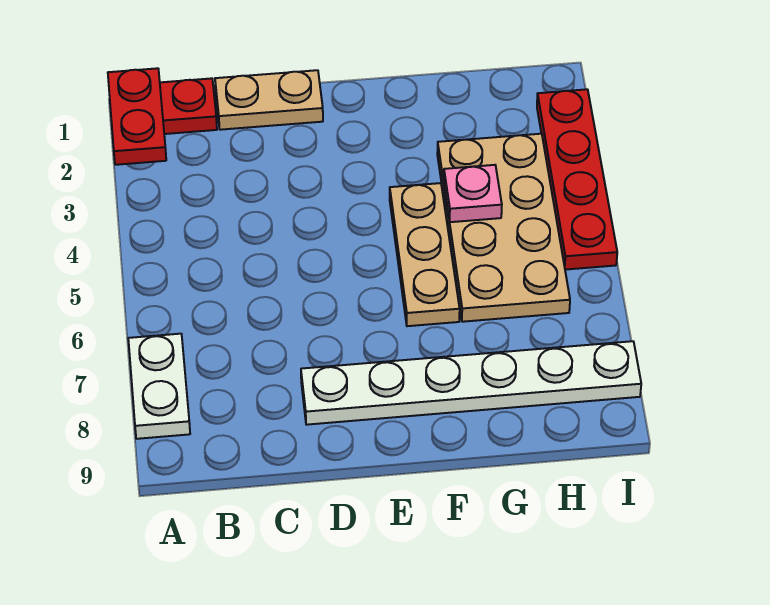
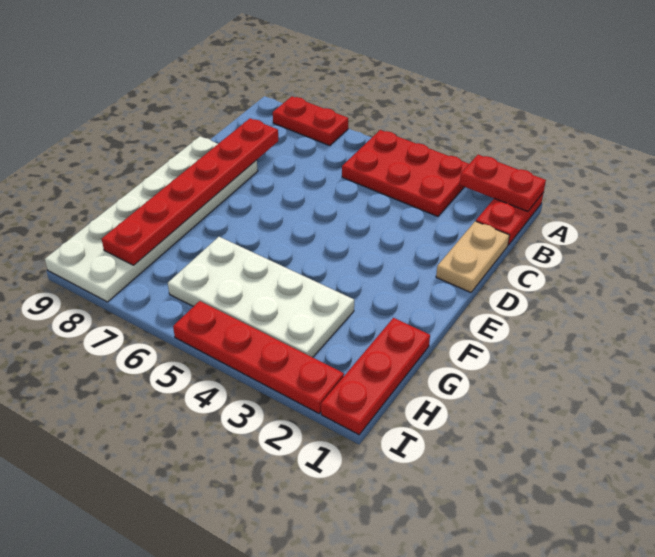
none -> red 2x3 plate [342,130,469,216]
white 1x2 plate [128,334,190,439] -> red 1x2 plate [273,97,348,146]
none -> red 1x6 plate [102,118,278,265]
white 1x6 plate [301,341,641,425] -> white 2x6 plate [45,136,258,302]
tan 1x3 plate [390,183,460,326] -> none
none -> red 1x3 plate [321,318,430,435]
tan 2x4 plate [437,134,570,322] -> white 2x4 plate [168,237,354,357]
pink 1x1 plate [444,165,502,222] -> none

